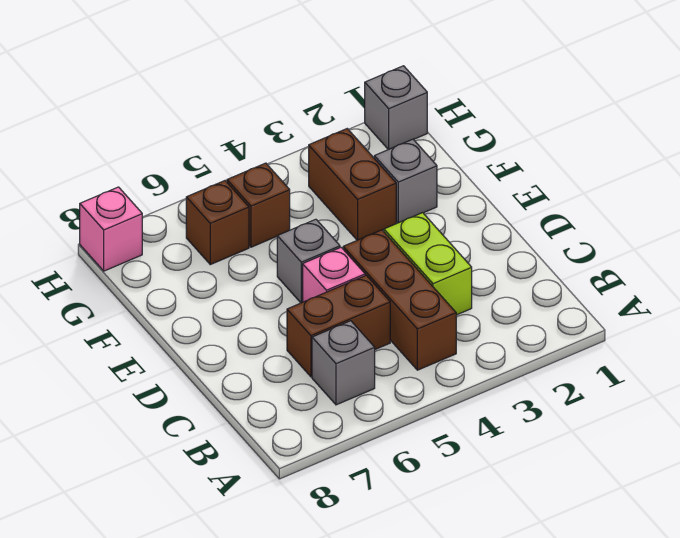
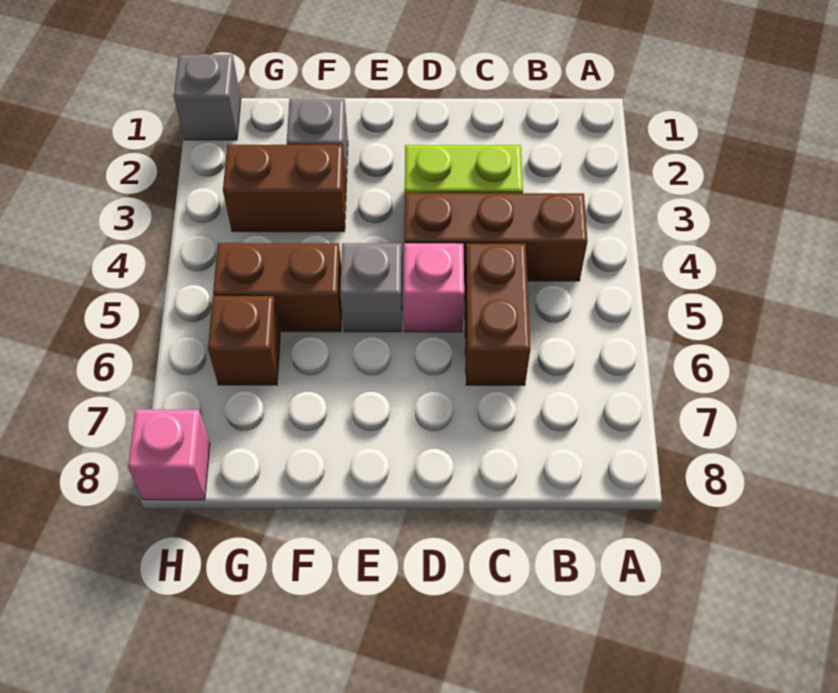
grey 1x1 brick [312,321,375,405] -> none
brown 1x1 brick [227,163,290,247] -> brown 1x2 brick [213,243,342,332]

